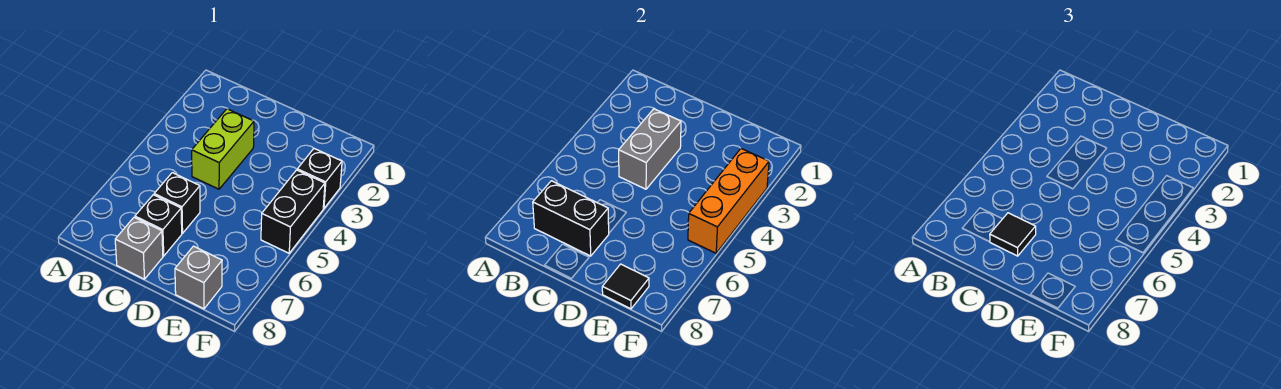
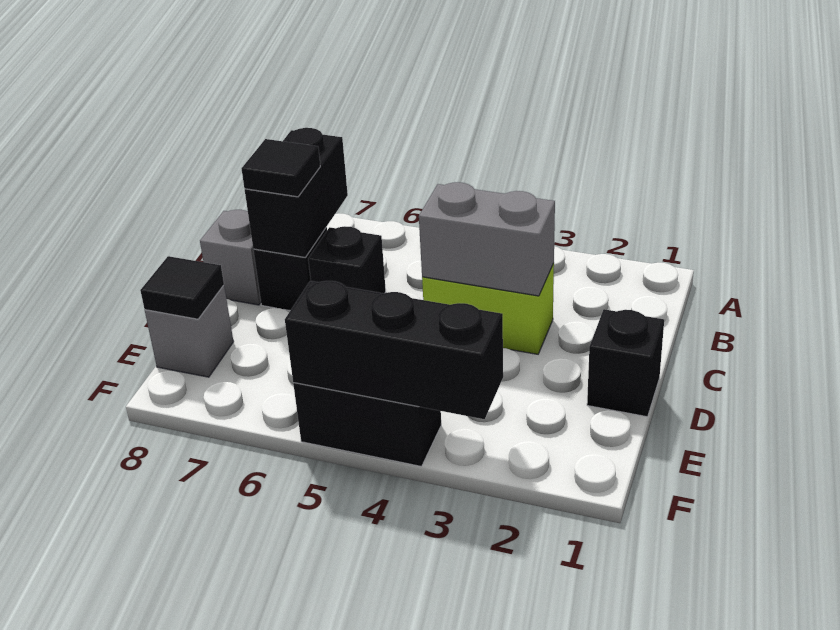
black 1x1 brick [297,149,342,208] -> black 1x1 brick moved to [587,309,664,417]
orange 1x3 brick [688,149,769,253] -> black 1x3 brick [285,281,503,419]

